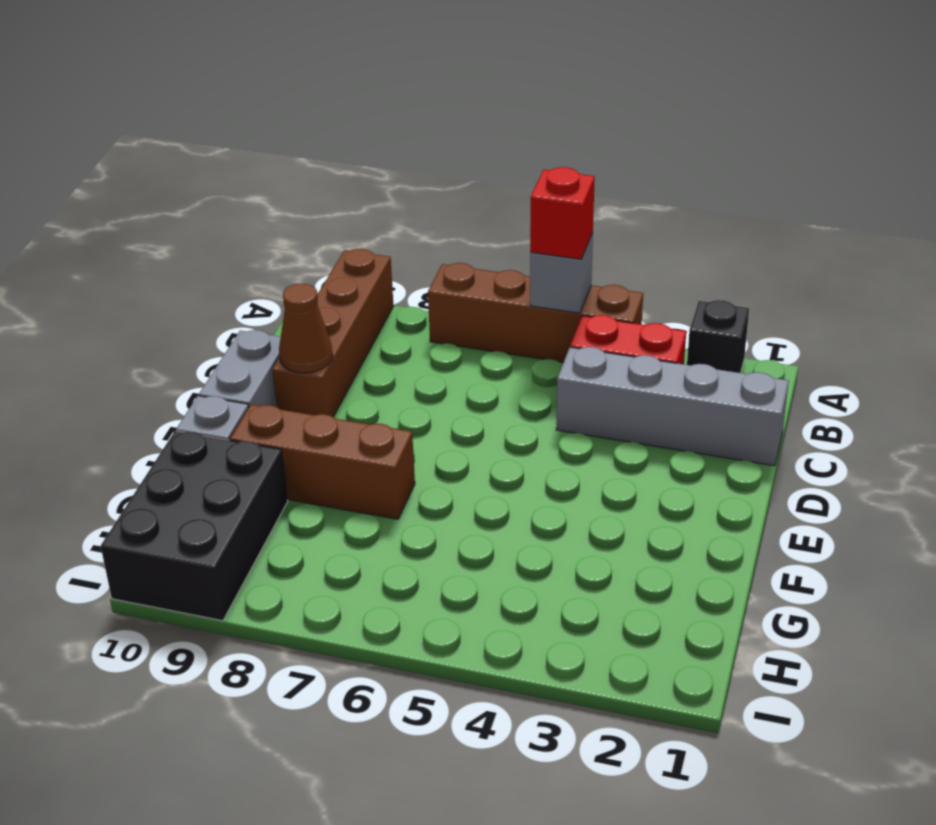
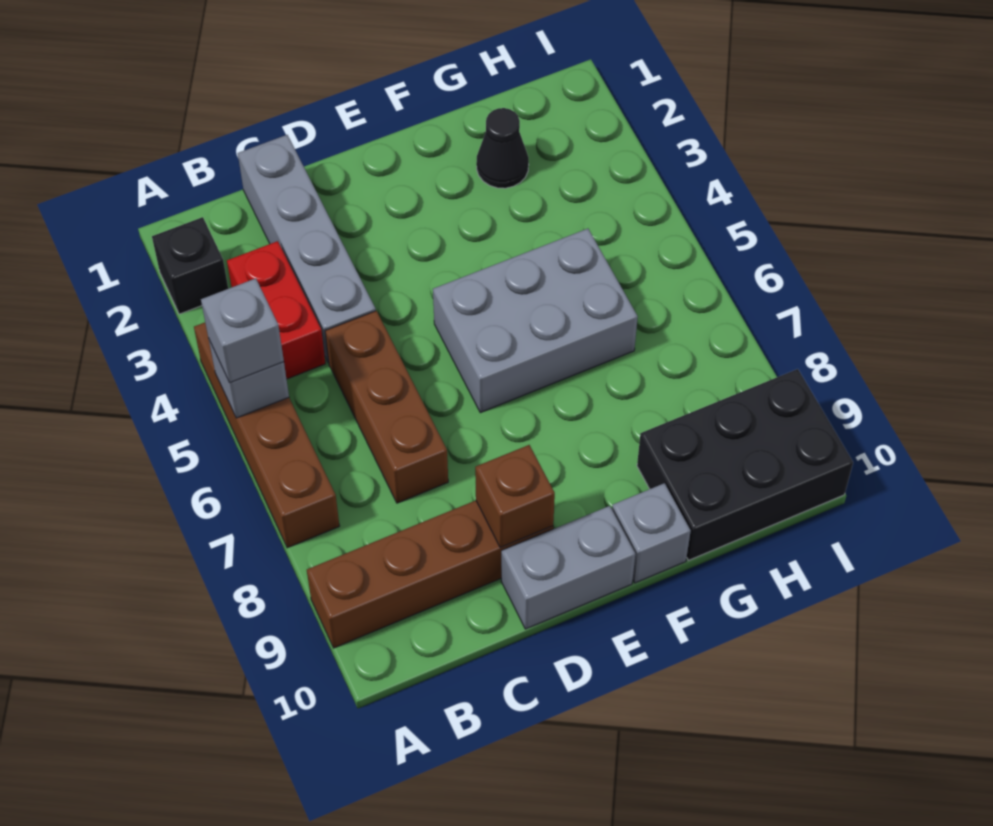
red 1x1 brick [530,167,595,259] -> grey 1x1 brick [201,278,284,383]
brown 1x1 cone [279,284,333,373] -> brown 1x1 brick [475,445,555,548]
none -> grey 2x3 brick [433,229,638,413]
brown 1x3 brick [230,405,415,519] -> brown 1x3 brick moved to [325,311,448,503]
none -> black 1x1 cone [476,108,529,188]

